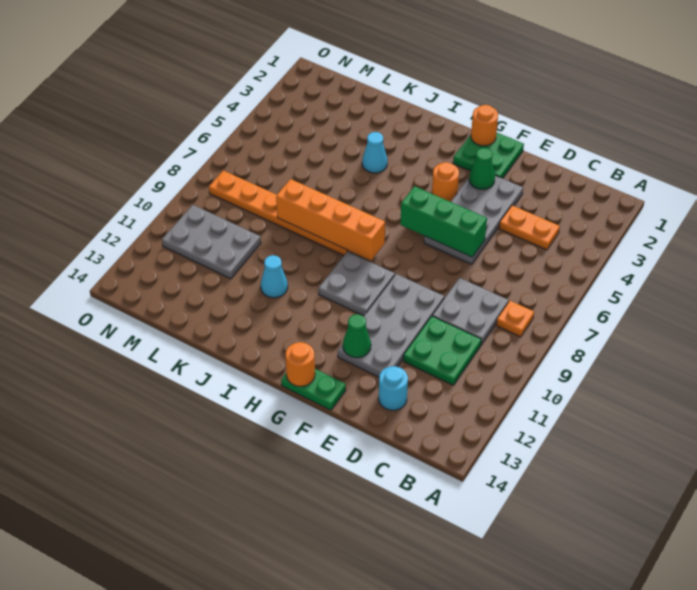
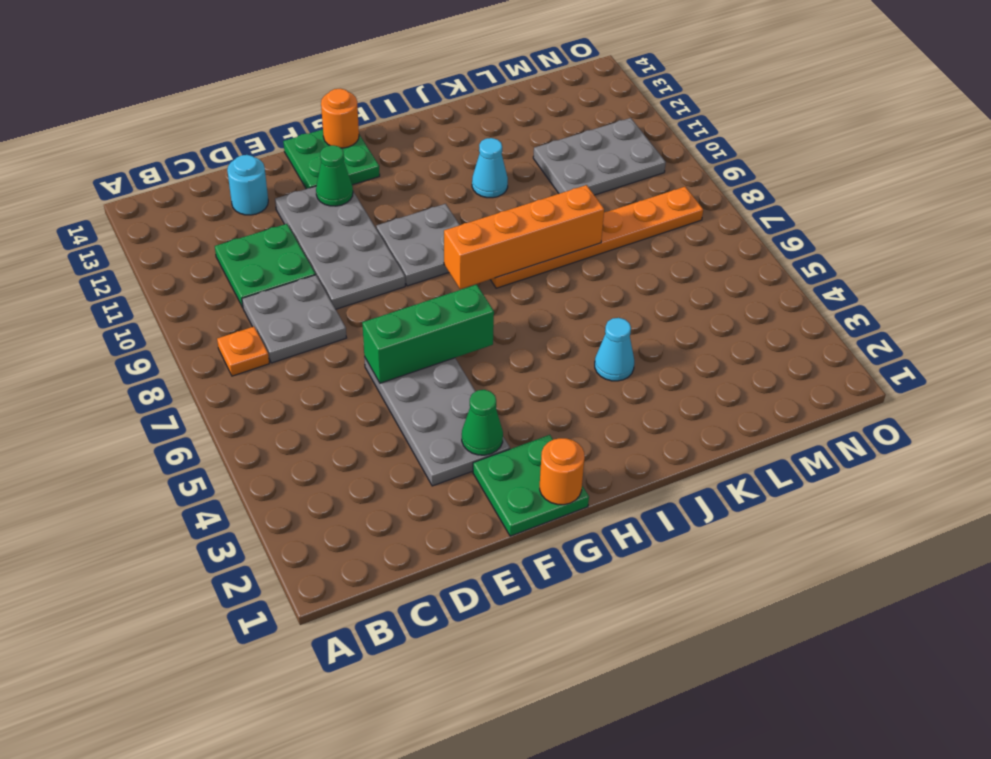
orange 1x2 plate [499,205,560,250] -> none
green 1x2 plate [281,369,346,410] -> green 2x2 plate [283,130,380,189]
orange 1x1 round brick [432,162,459,202] -> none

